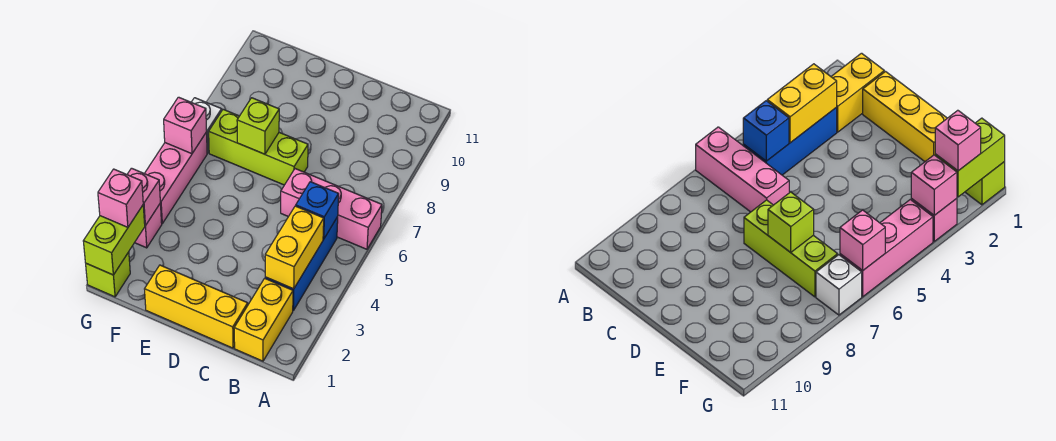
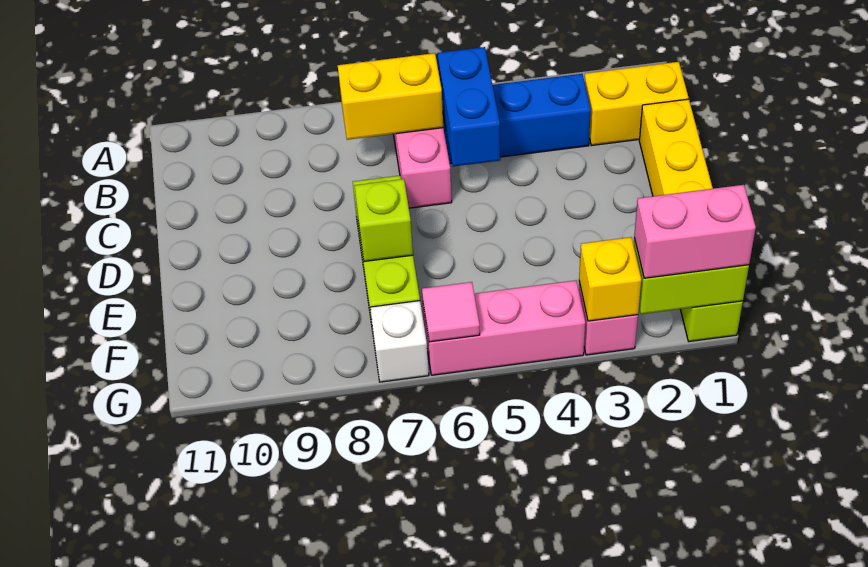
yellow 1x2 brick [265,206,324,289] -> yellow 1x2 brick moved to [338,53,443,140]
blue 1x1 brick [296,182,339,239] -> blue 1x2 brick [438,47,500,166]
pink 1x1 brick [98,169,143,227] -> pink 1x2 brick [634,185,756,278]
pink 1x1 brick [127,168,160,226] -> yellow 1x1 brick [579,237,641,321]
pink 1x1 brick [164,97,207,154] -> pink 1x1 tile [422,282,480,342]

